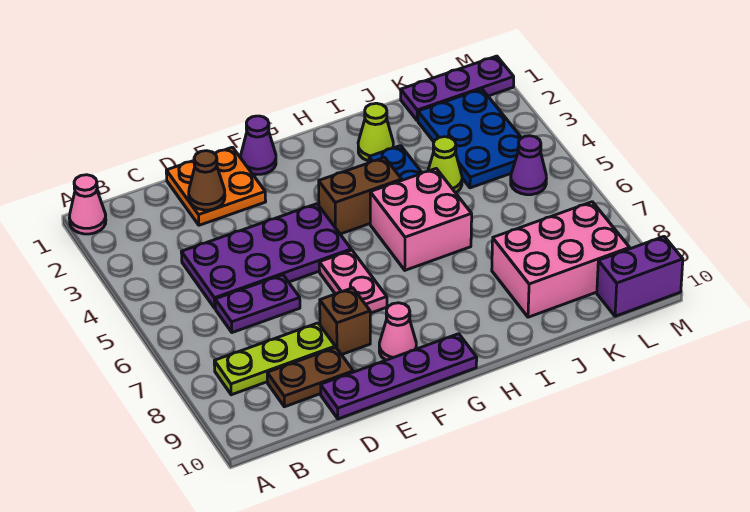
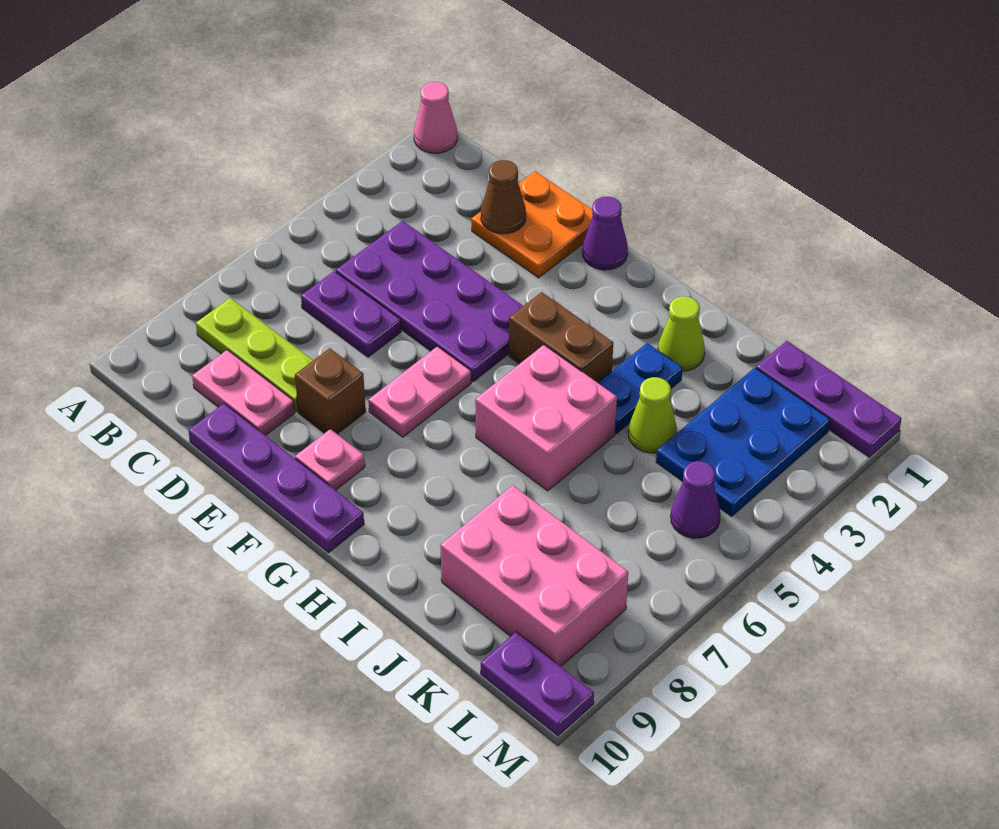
brown 1x2 plate [267,347,353,407] -> pink 1x2 plate [192,350,295,436]
pink 1x1 cone [379,303,416,360] -> pink 1x1 plate [295,429,365,490]
purple 1x2 brick [597,237,683,316] -> purple 1x2 plate [481,632,594,736]

